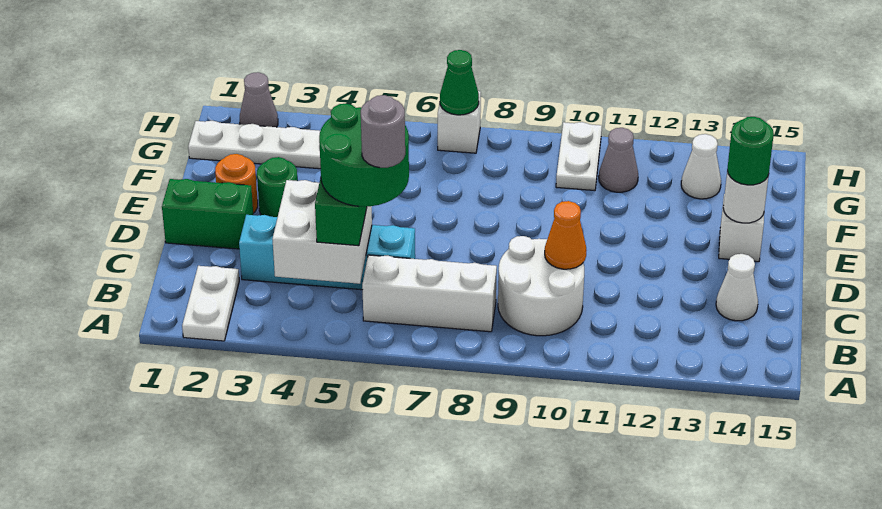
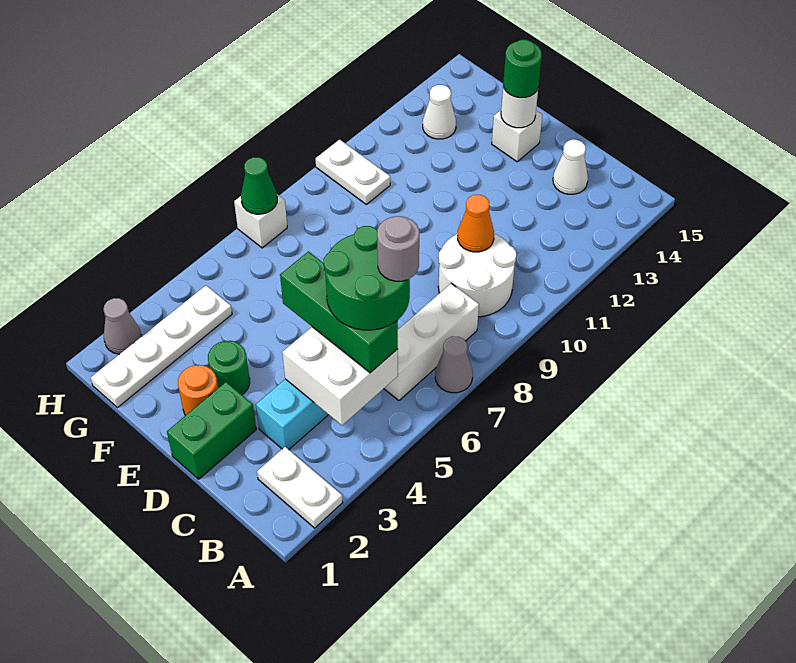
grey 1x1 cone [599,128,638,192] -> grey 1x1 cone moved to [435,337,473,393]

